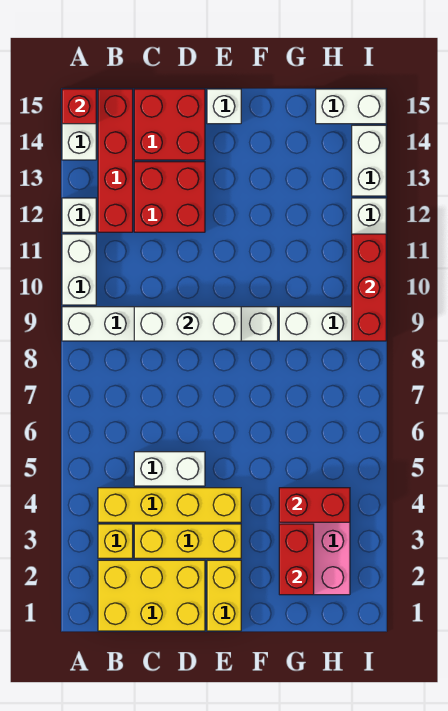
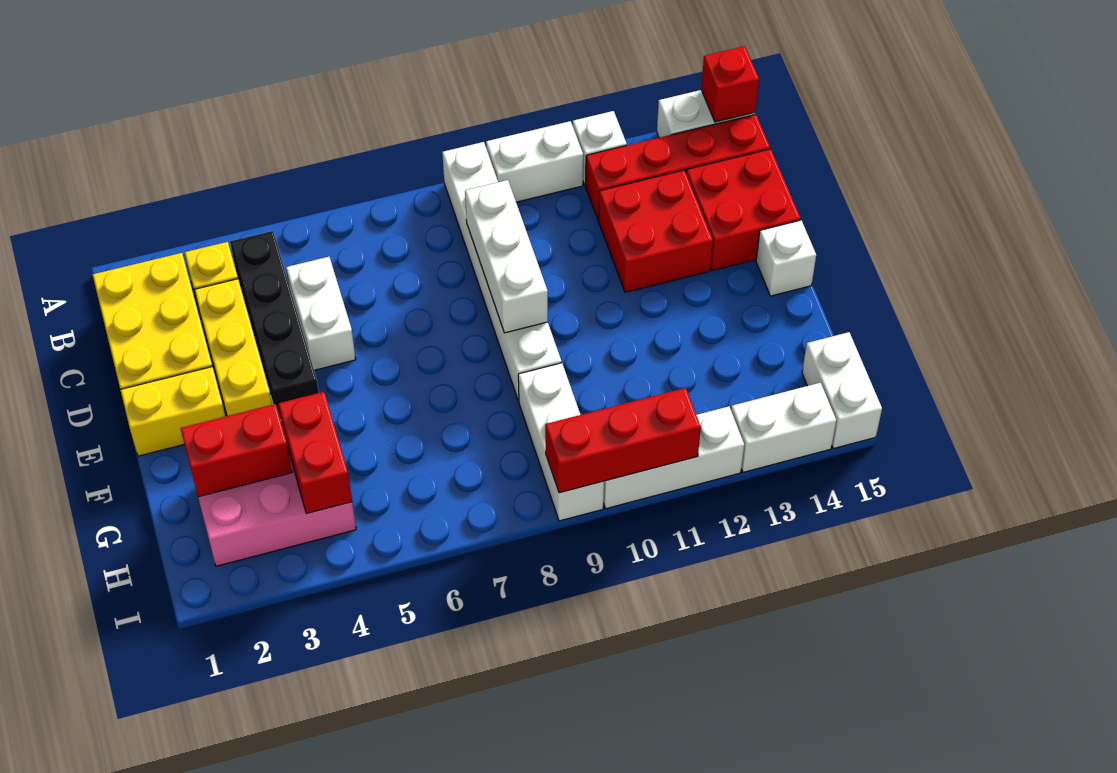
yellow 1x4 brick [98,488,241,522] -> black 1x4 brick [230,231,319,420]

